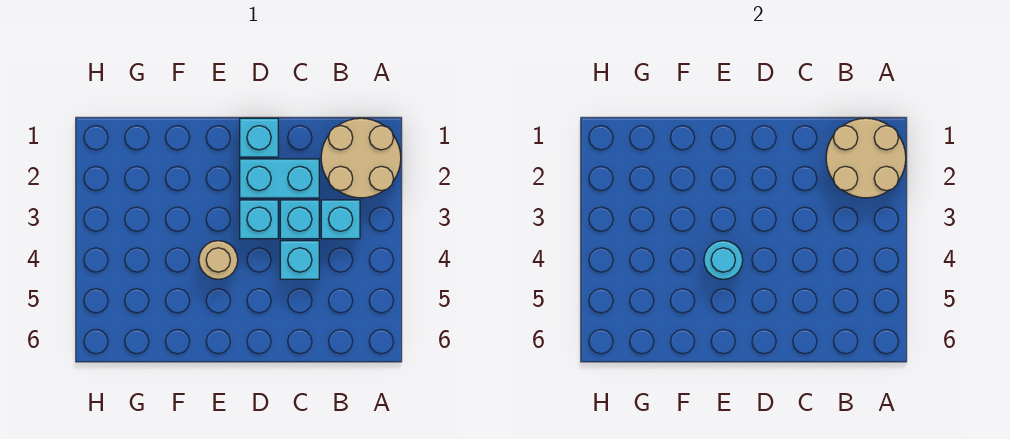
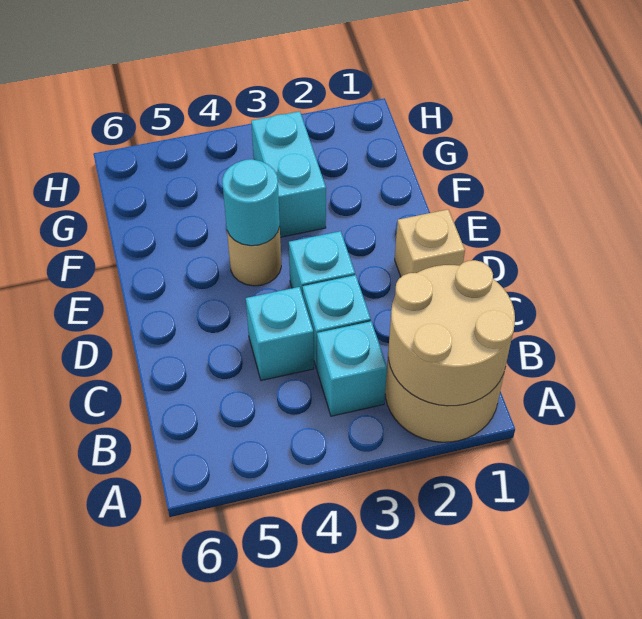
cyan 1x2 brick [240,159,319,198] -> cyan 1x2 brick moved to [251,111,326,237]
cyan 1x1 brick [240,118,278,157] -> tan 1x1 brick [395,209,465,277]

